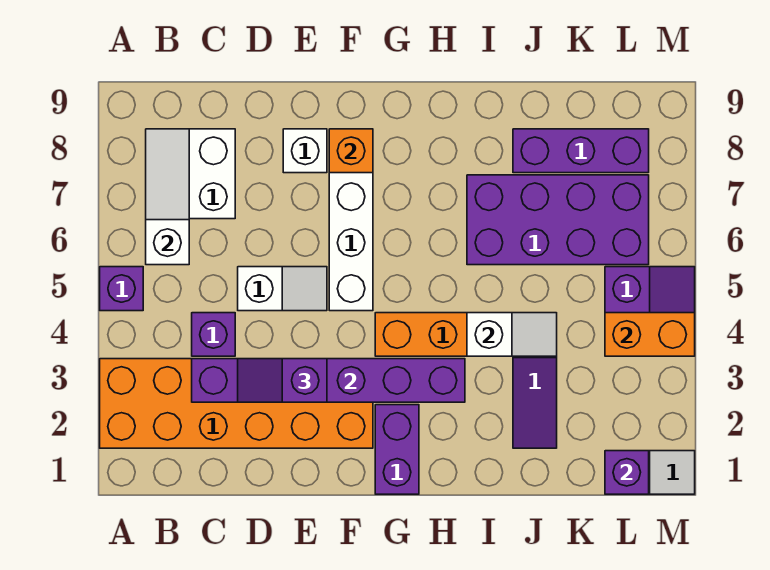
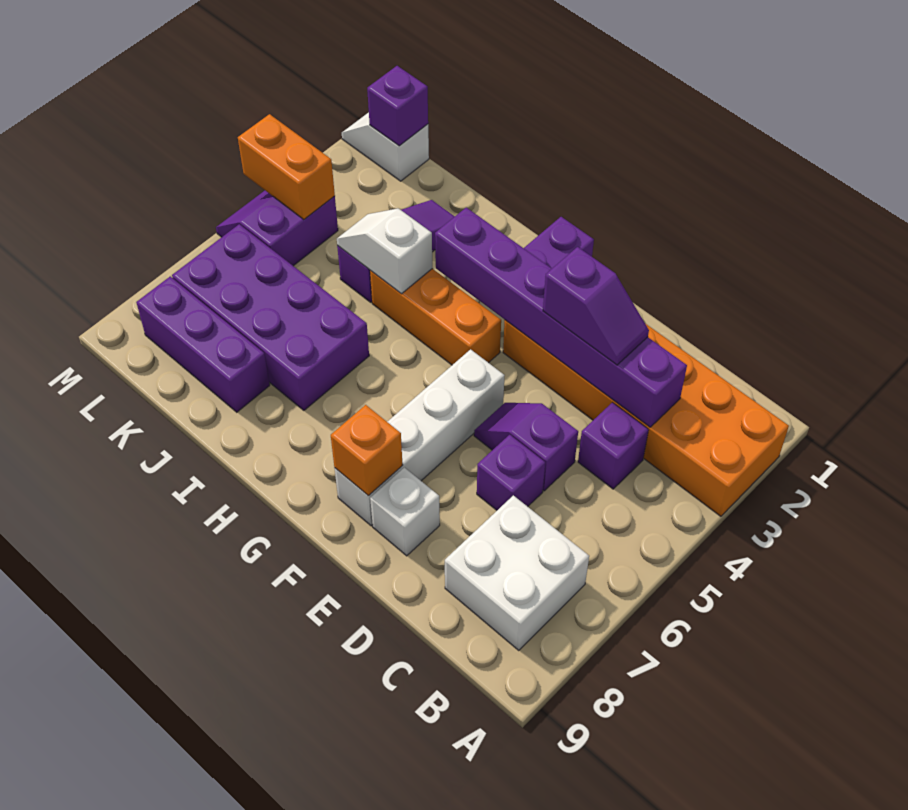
purple 1x1 brick [100,267,143,311] -> purple 1x1 brick moved to [477,435,545,510]
white 1x3 slope [146,129,189,265] -> none
white 1x2 slope [238,267,327,311] -> purple 1x2 slope [474,403,578,491]

